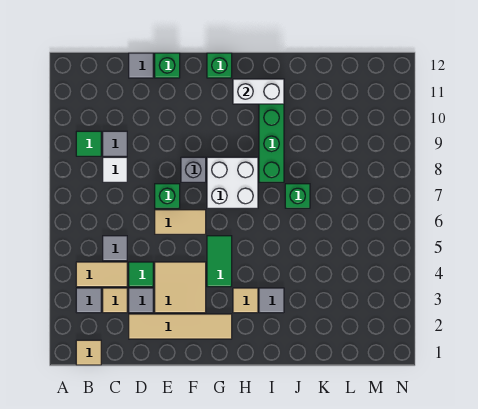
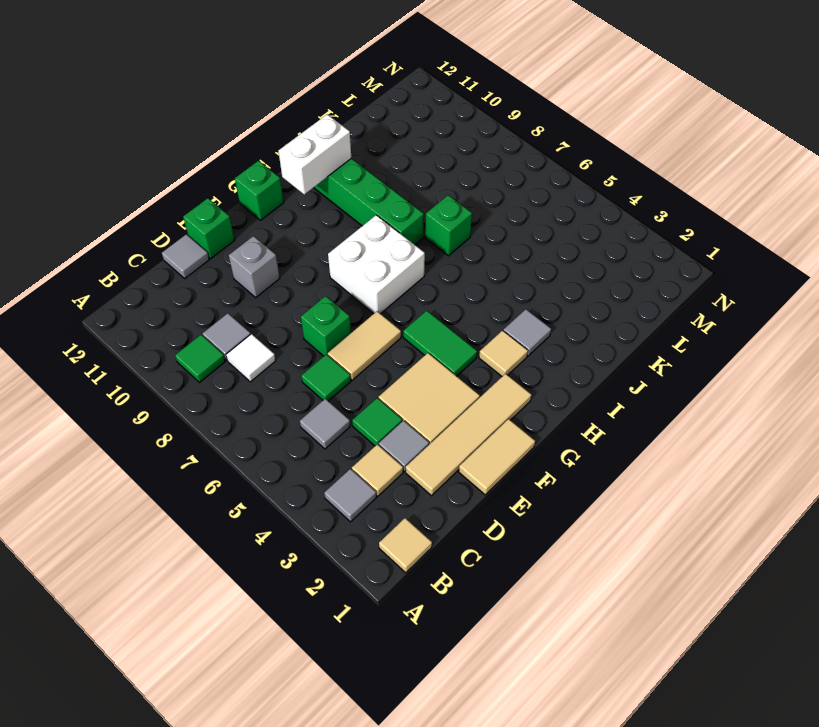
tan 1x2 tile [76,262,127,287] -> tan 1x2 tile moved to [459,419,535,495]
none -> green 1x1 tile [302,354,351,401]
grey 1x1 brick [181,157,206,182] -> grey 1x1 brick moved to [229,236,280,297]

